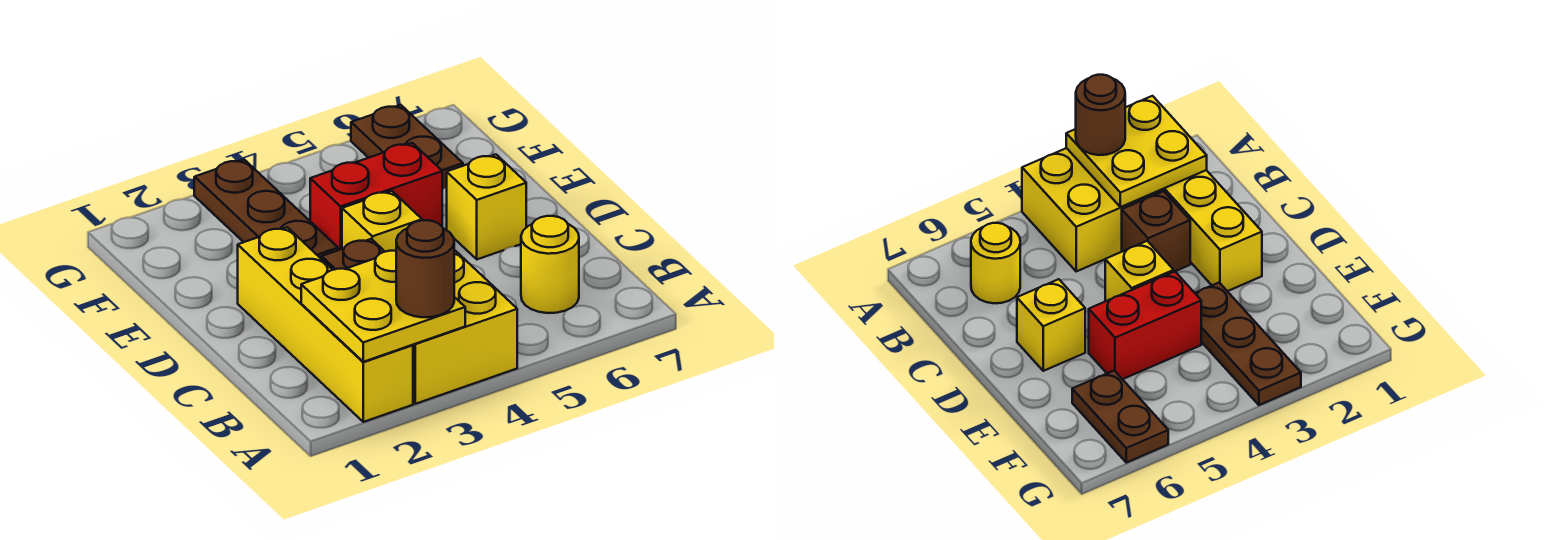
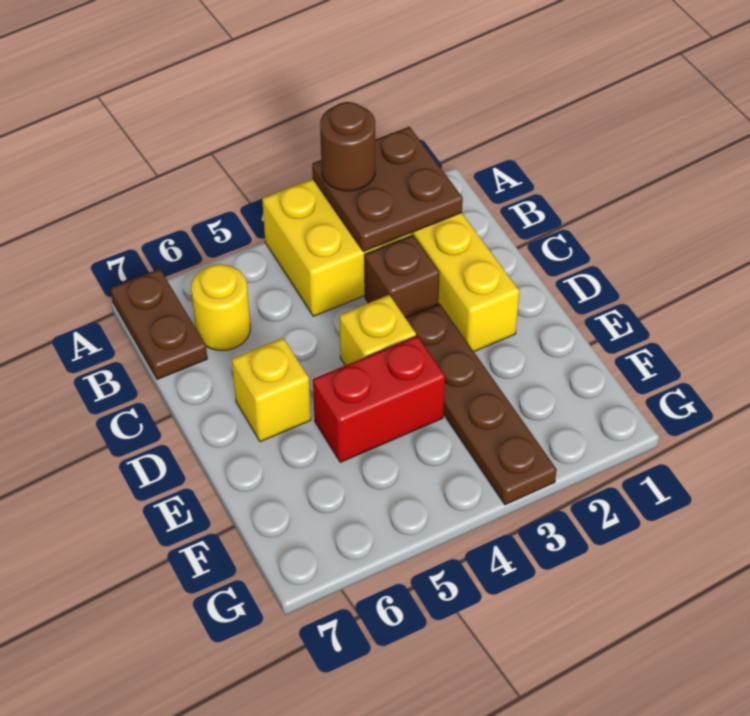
yellow 2x2 plate [301,251,465,362] -> brown 2x2 plate [312,127,463,252]
brown 1x3 plate [194,160,338,259] -> brown 1x4 plate [405,304,557,505]
brown 1x2 plate [351,105,463,189] -> brown 1x2 plate moved to [110,269,207,379]

